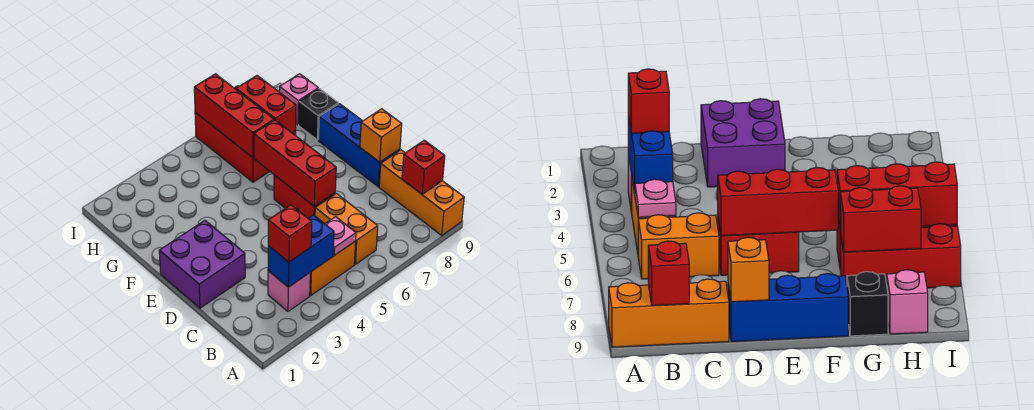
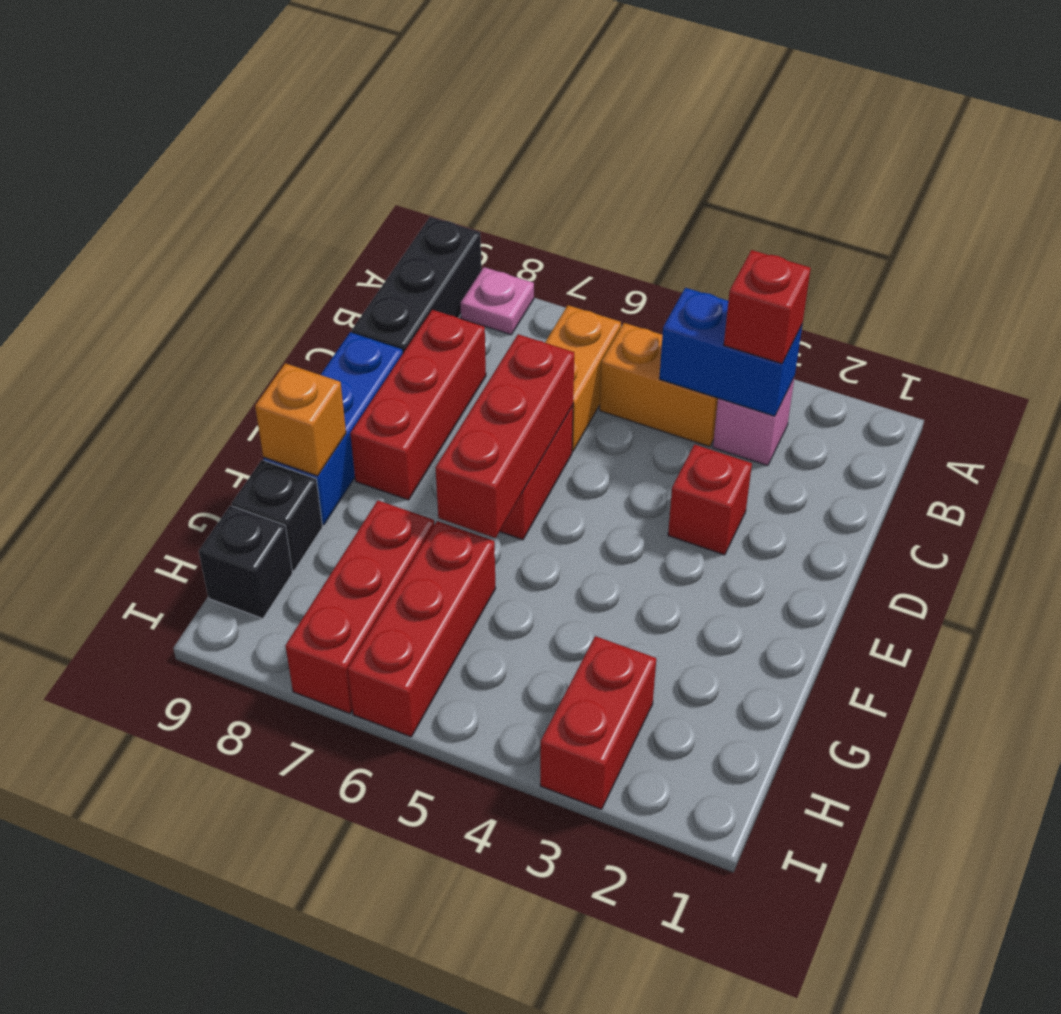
orange 1x3 brick [379,150,464,235] -> black 1x3 brick [352,217,481,353]
pink 1x1 plate [325,217,356,255] -> pink 1x1 plate moved to [460,267,534,335]
red 1x1 brick [402,140,445,194] -> red 1x1 brick moved to [668,444,752,555]
purple 2x2 brick [159,220,245,308] -> none
orange 1x1 brick [360,109,402,162] -> orange 1x1 brick moved to [255,363,346,476]
red 1x3 brick [194,74,274,158] -> red 1x3 brick moved to [350,310,486,500]
red 1x2 brick [236,76,296,133] -> red 1x2 brick moved to [540,636,656,809]
pink 1x1 brick [279,74,318,125] -> black 1x1 brick [199,506,293,619]

